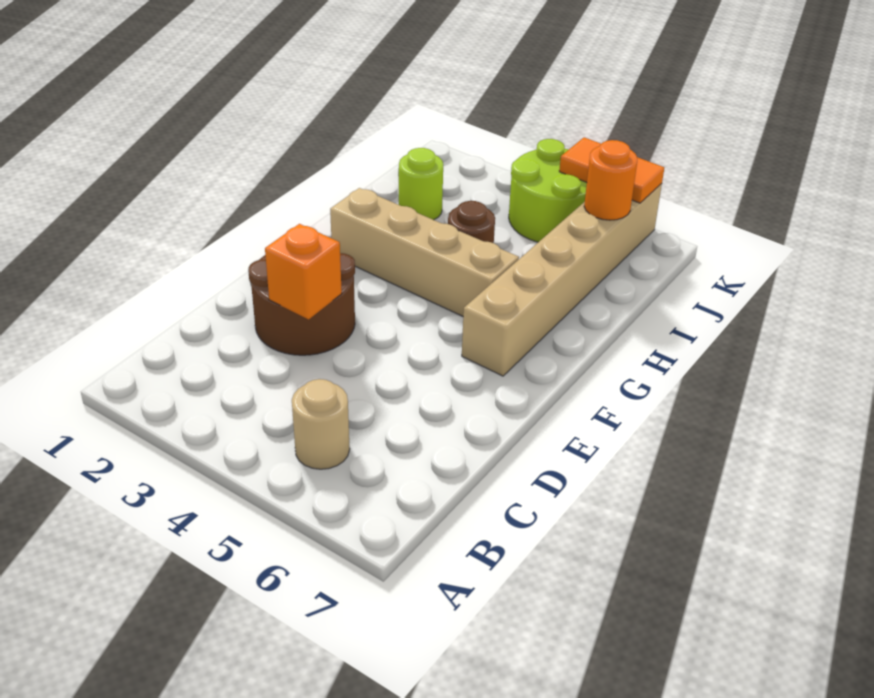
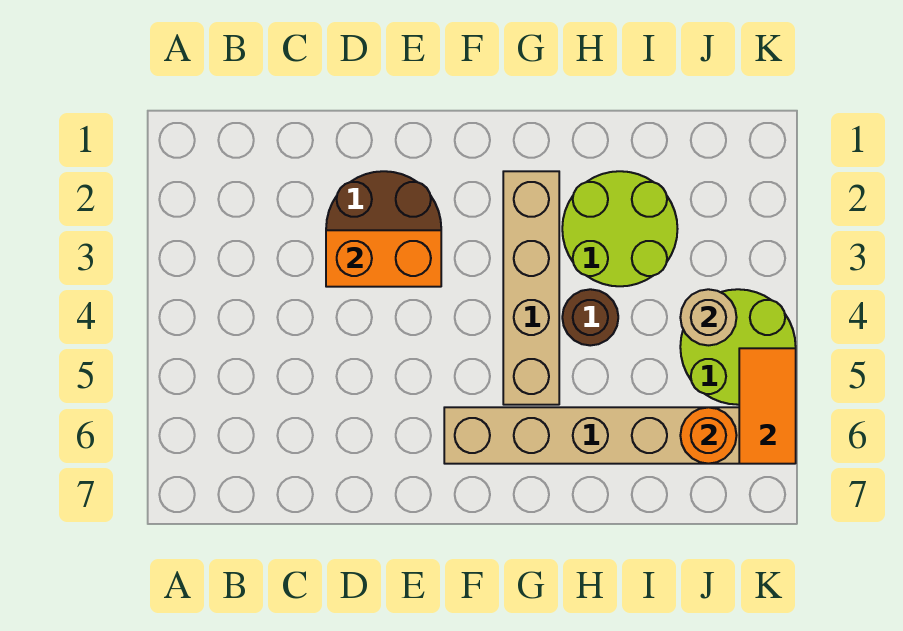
tan 1x1 round brick [292,379,350,469] -> tan 1x1 round brick moved to [680,289,737,345]
orange 1x1 brick [265,224,342,319] -> orange 1x2 brick [326,230,441,287]
lime 1x1 round brick [399,148,443,220] -> lime 2x2 round brick [562,171,677,286]

